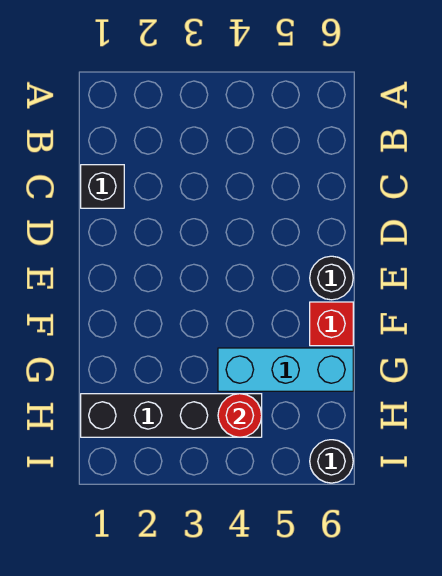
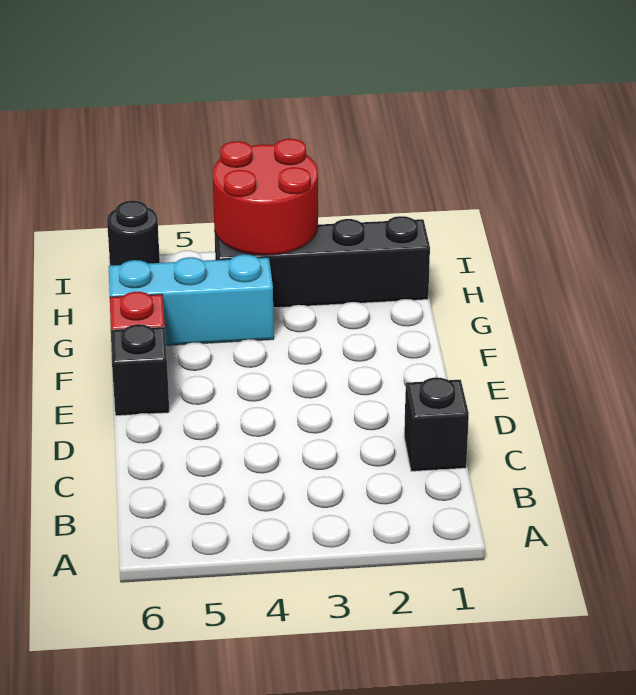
black 1x1 round brick [310,256,353,300] -> black 1x1 brick [111,324,169,416]
red 1x1 round brick [218,394,262,437] -> red 2x2 round brick [213,139,318,255]

